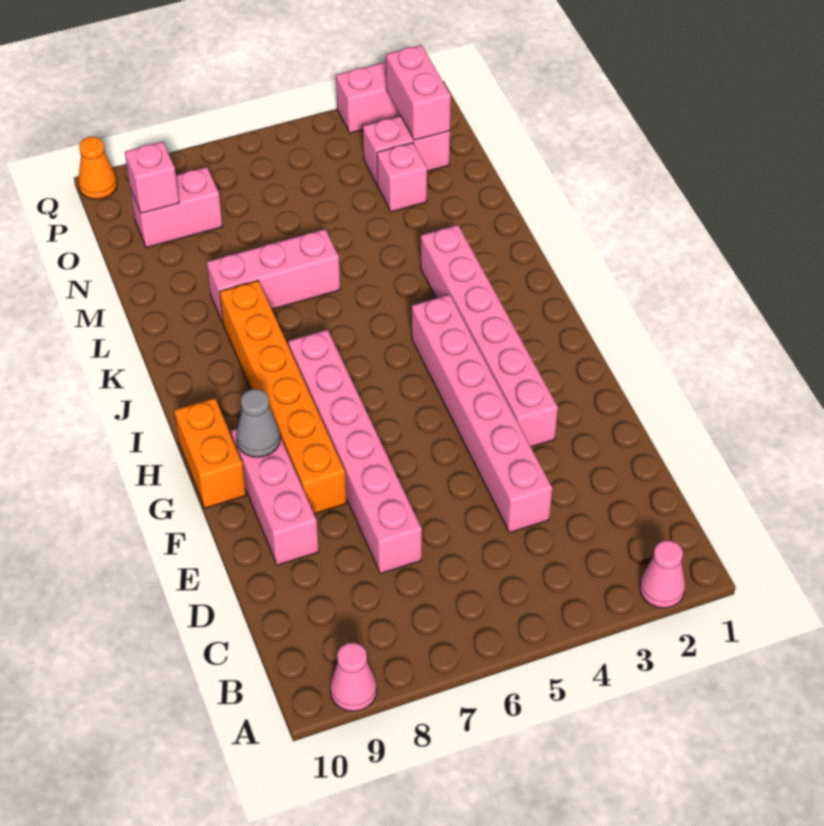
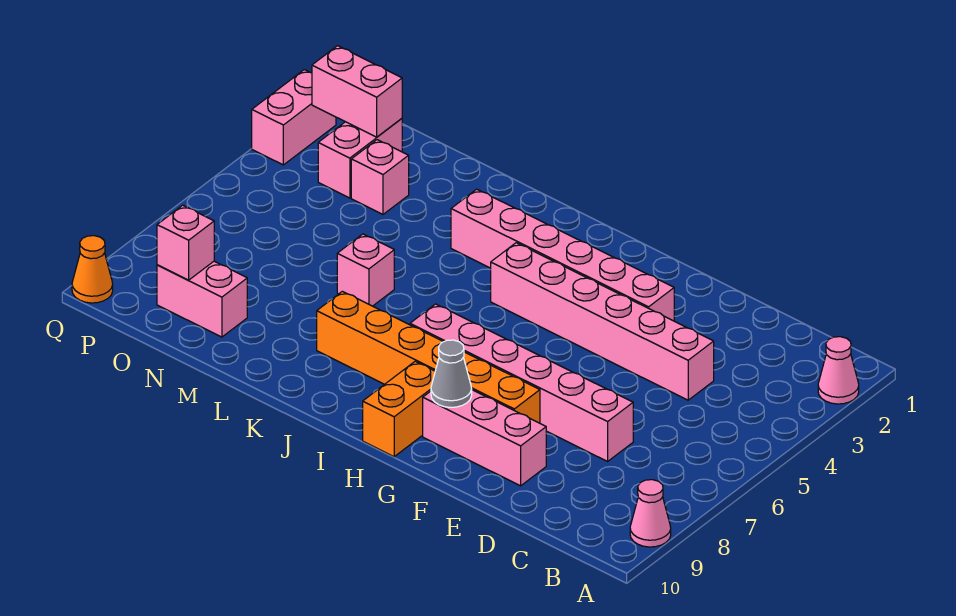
orange 1x2 brick [174,398,246,508] -> orange 1x2 brick turned to [363,361,435,457]
pink 1x3 brick [207,229,340,323] -> pink 1x1 brick [337,234,394,306]
pink 1x2 brick [130,167,223,248] -> pink 1x2 brick turned to [157,261,247,337]

